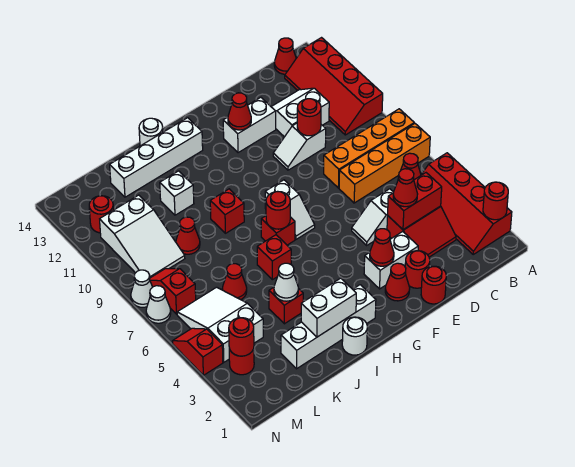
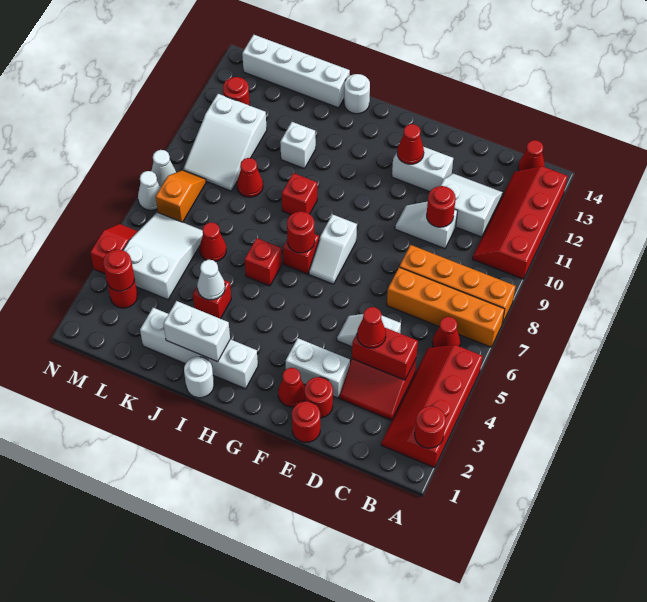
red 1x1 cone [370,229,394,266] -> none
white 1x4 brick [110,118,203,197] -> white 1x4 brick moved to [242,35,350,108]
red 1x2 slope [150,269,196,314] -> orange 1x2 slope [156,170,206,222]

